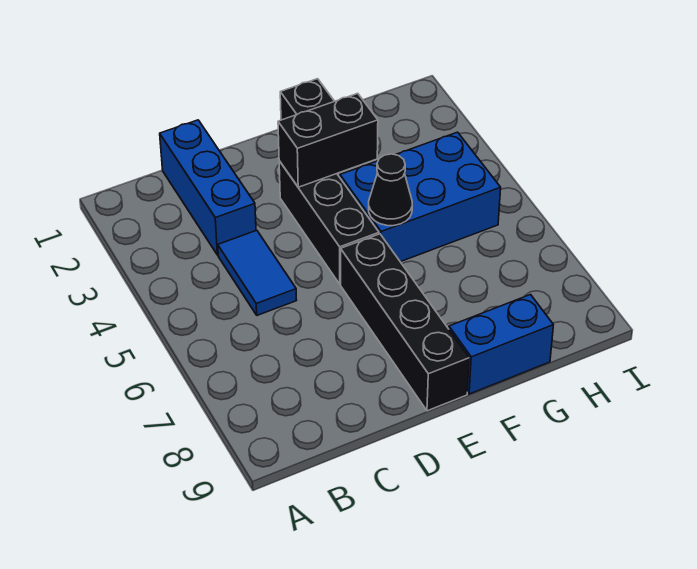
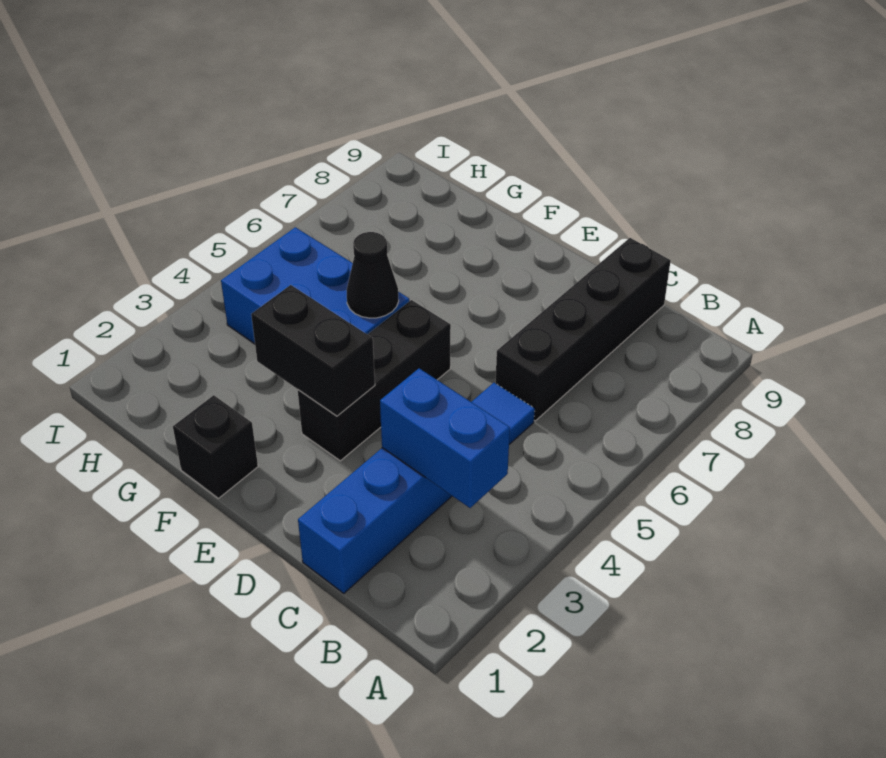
black 1x4 brick [341,234,469,411] -> black 1x4 brick moved to [496,238,671,421]
blue 1x2 brick [449,295,553,394] -> blue 1x2 brick moved to [380,368,510,508]

